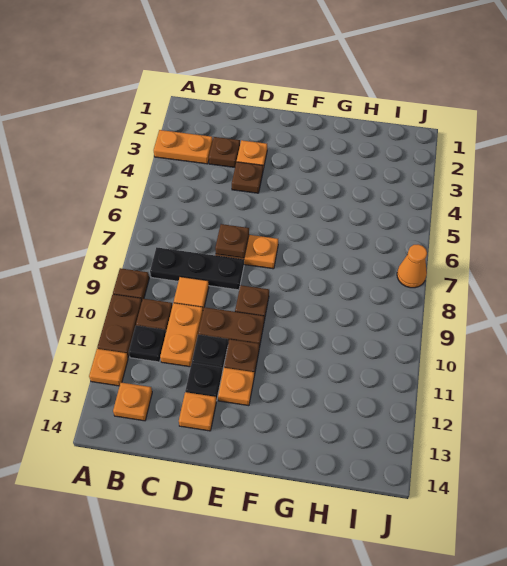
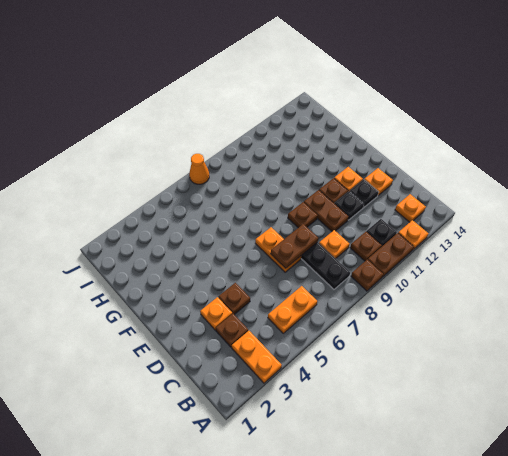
orange 1x1 tile [174,277,209,309] -> orange 1x1 plate [319,230,349,259]
orange 1x2 plate [160,303,203,367] -> orange 1x2 plate moved to [268,286,317,333]
brown 1x1 plate [215,224,249,258] -> brown 1x2 plate [271,224,318,268]

